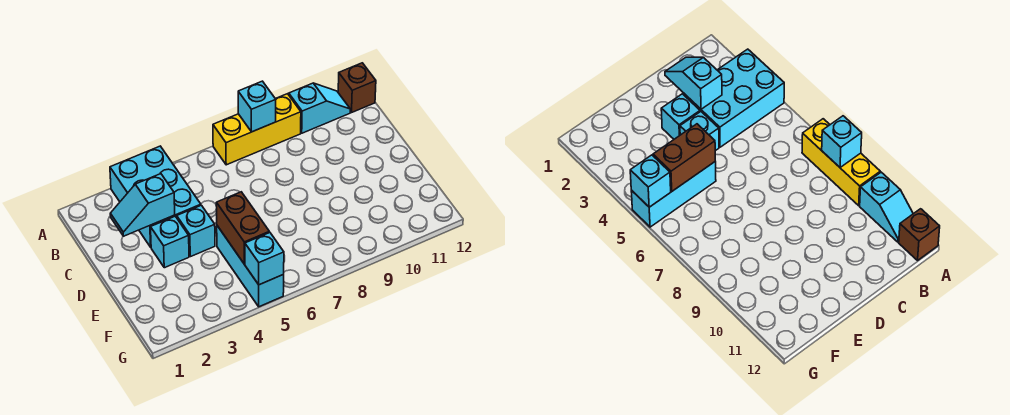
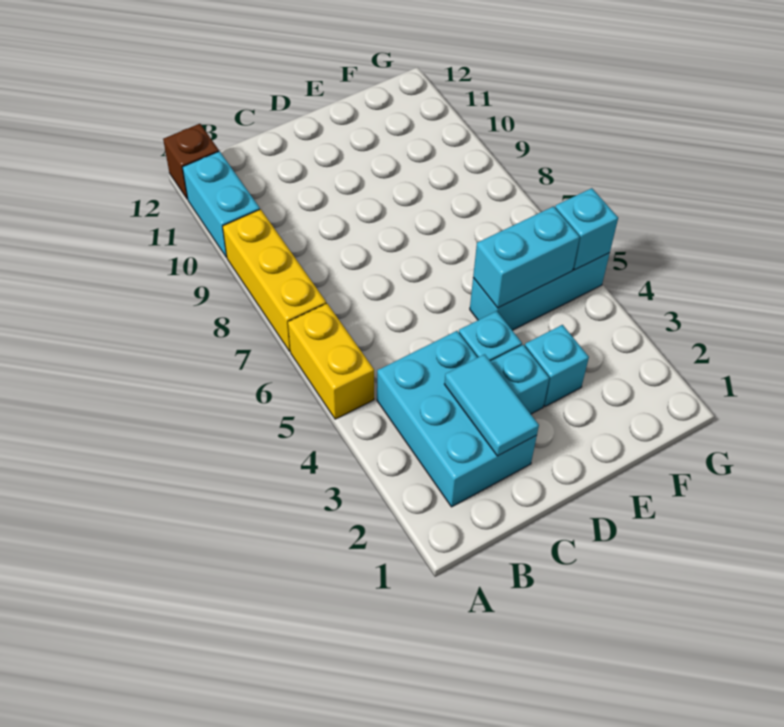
cyan 2x3 brick [110,146,201,247] -> cyan 2x3 brick turned to [377,331,537,507]
none -> yellow 1x2 brick [288,303,374,419]
cyan 1x1 brick [238,81,276,132] -> cyan 1x1 brick moved to [525,325,589,406]
cyan 1x2 slope [289,83,350,133] -> cyan 1x2 brick [182,151,260,257]
cyan 1x2 slope [110,174,175,236] -> cyan 1x2 tile [445,354,539,456]
brown 1x2 brick [216,192,269,264] -> cyan 1x2 brick [473,206,580,308]

